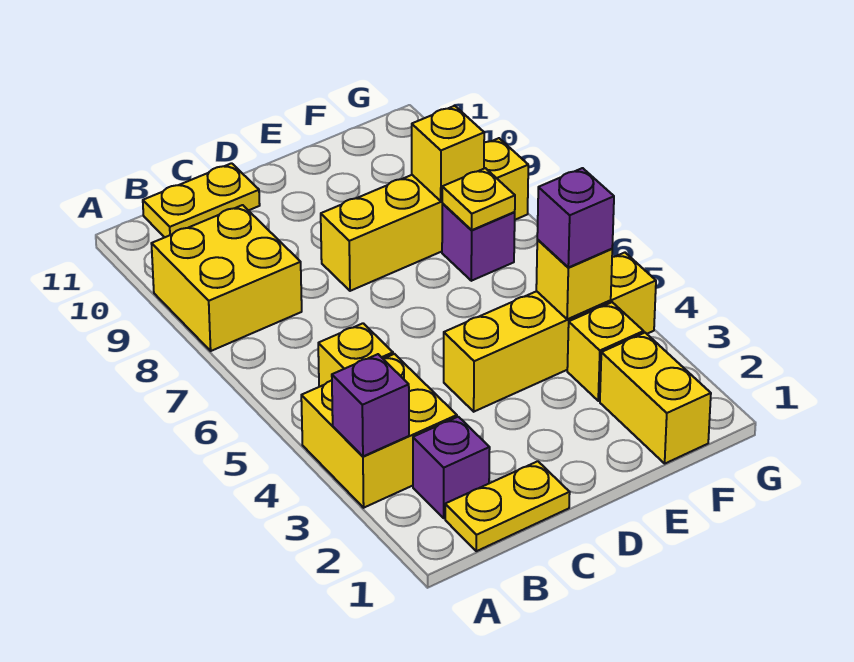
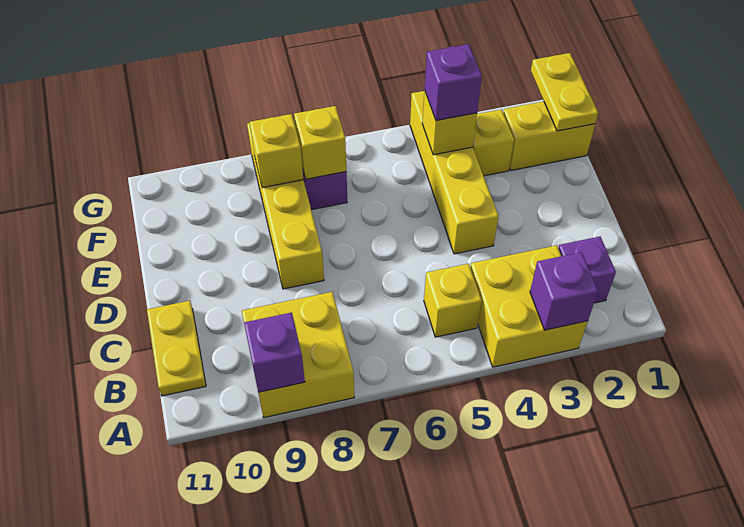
none -> purple 1x1 brick [244,313,305,392]
yellow 1x2 plate [445,461,570,551] -> yellow 1x2 plate moved to [531,53,598,131]
yellow 1x1 plate [442,168,515,230] -> yellow 1x1 brick [294,106,346,179]

